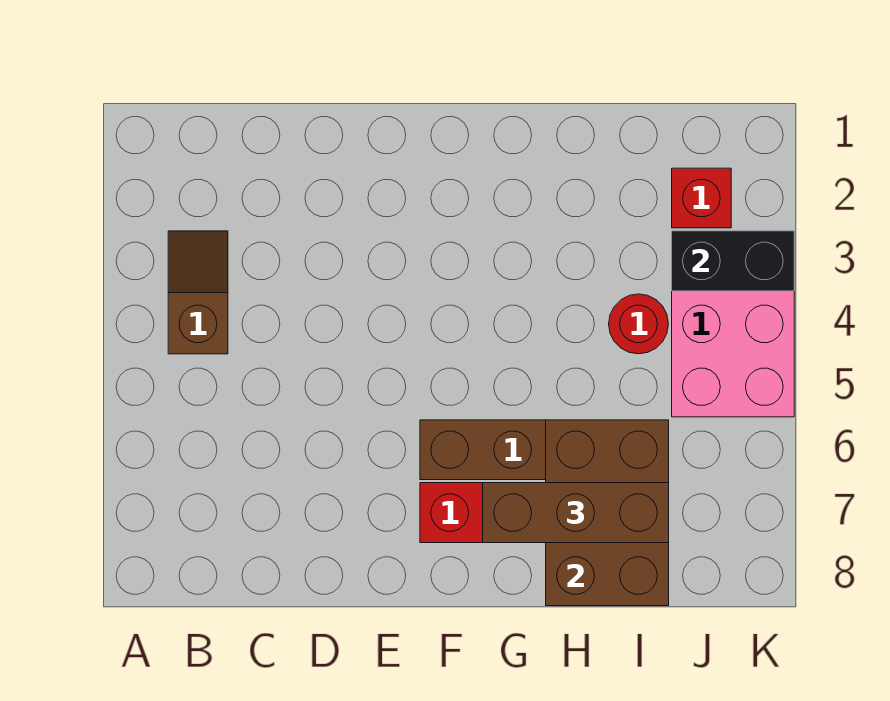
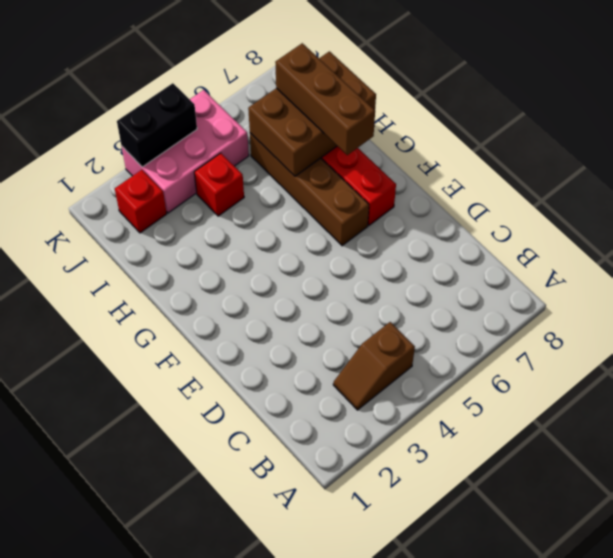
red 1x1 round brick [609,294,668,354] -> red 1x1 brick [194,153,244,216]
black 1x2 brick [672,231,794,291] -> black 1x2 brick turned to [117,83,197,167]

